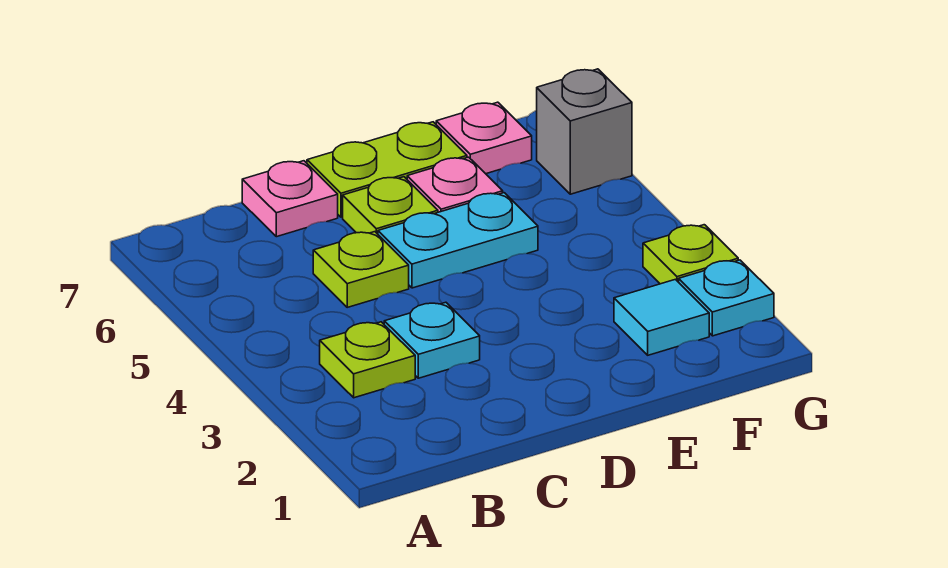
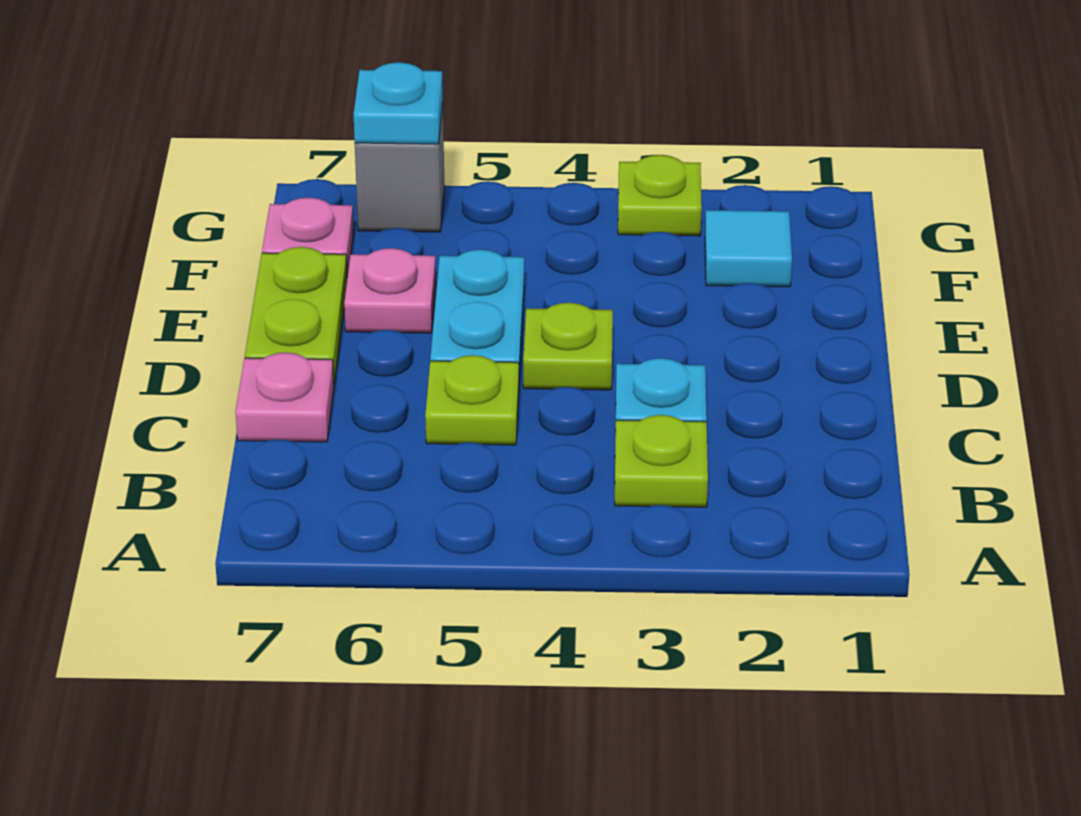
lime 1x1 plate [343,177,438,234] -> lime 1x1 plate moved to [523,303,613,390]
cyan 1x1 plate [679,260,774,336] -> cyan 1x1 plate moved to [354,62,443,144]

